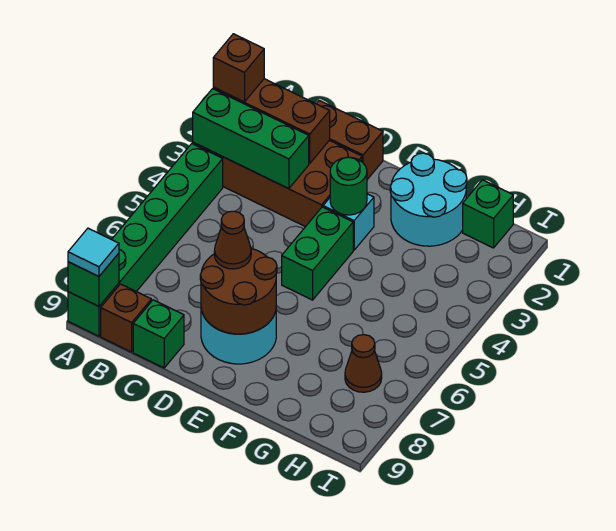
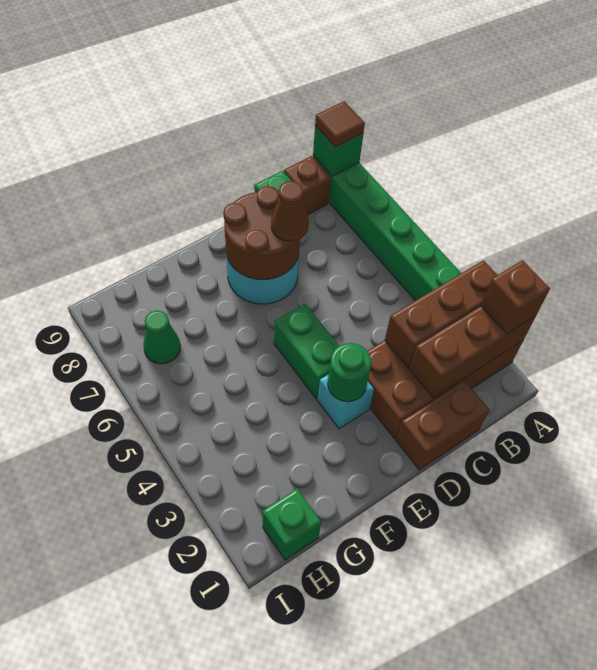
green 1x3 brick [193,89,309,189] -> brown 1x3 brick [385,260,497,368]
cyan 1x1 tile [68,228,119,276] -> brown 1x1 tile [315,101,365,147]
cyan 2x2 round brick [390,153,467,246] -> none
brown 1x1 cone [345,335,382,392] -> green 1x1 cone [143,311,180,364]

